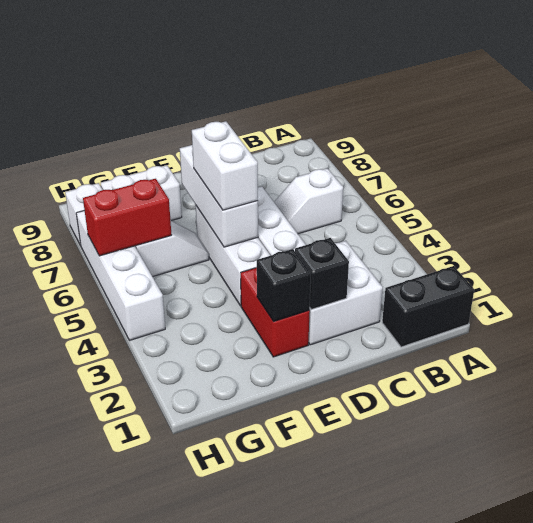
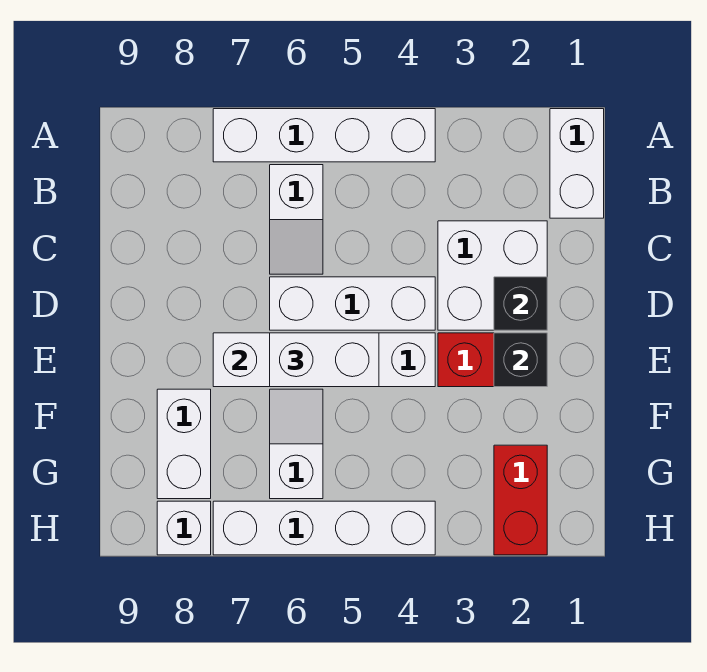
black 1x2 brick [382,266,474,347] -> white 1x2 brick [550,109,604,218]
none -> white 1x4 brick [213,109,435,162]
red 1x2 brick [83,179,172,256] -> red 1x2 brick moved to [494,445,547,555]

